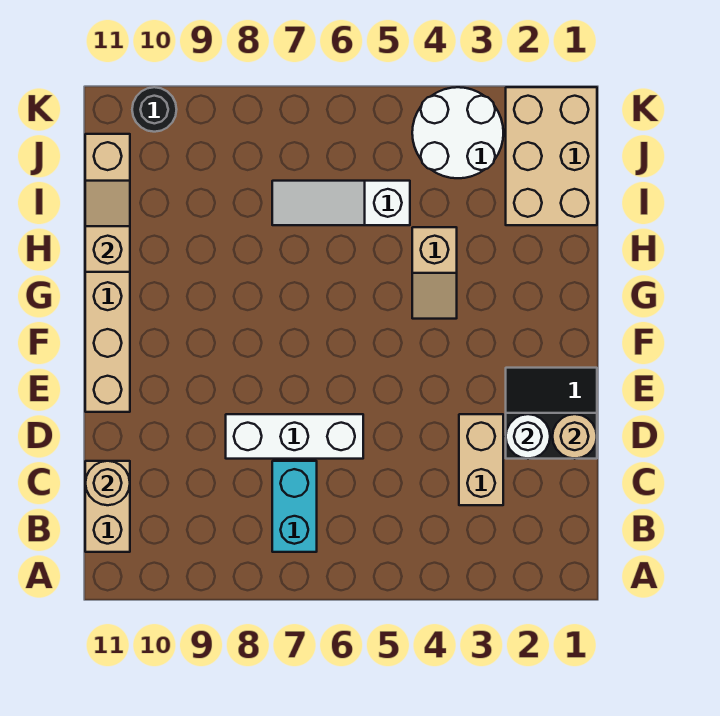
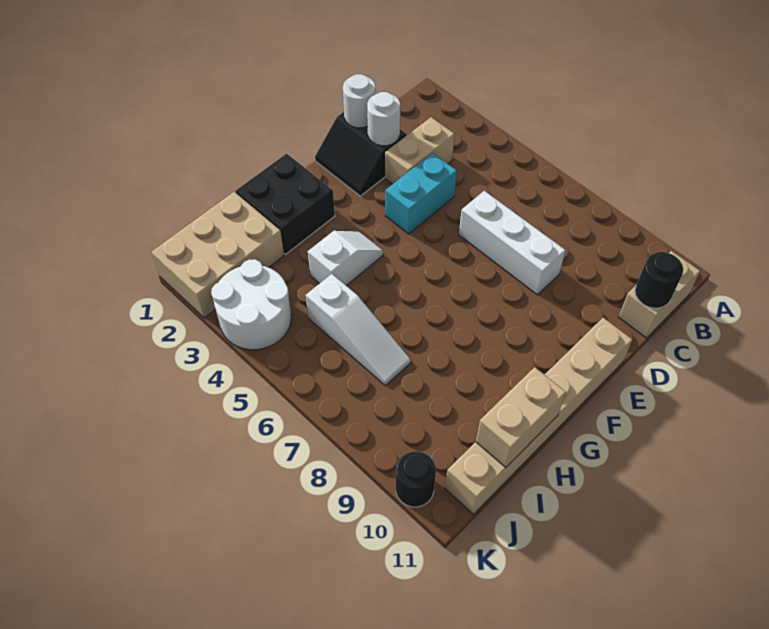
cyan 1x2 brick [272,461,317,552] -> cyan 1x2 brick moved to [385,153,457,234]
tan 1x1 round brick [85,461,130,505] -> black 1x1 round brick [635,252,683,308]
tan 1x1 round brick [552,414,597,459] -> white 1x1 round brick [343,74,376,128]
none -> black 2x2 brick [236,154,335,254]
tan 1x2 slope [412,227,457,319] -> white 1x2 slope [308,231,383,285]
tan 1x2 slope [85,181,130,272] -> tan 1x2 brick [476,367,566,467]

